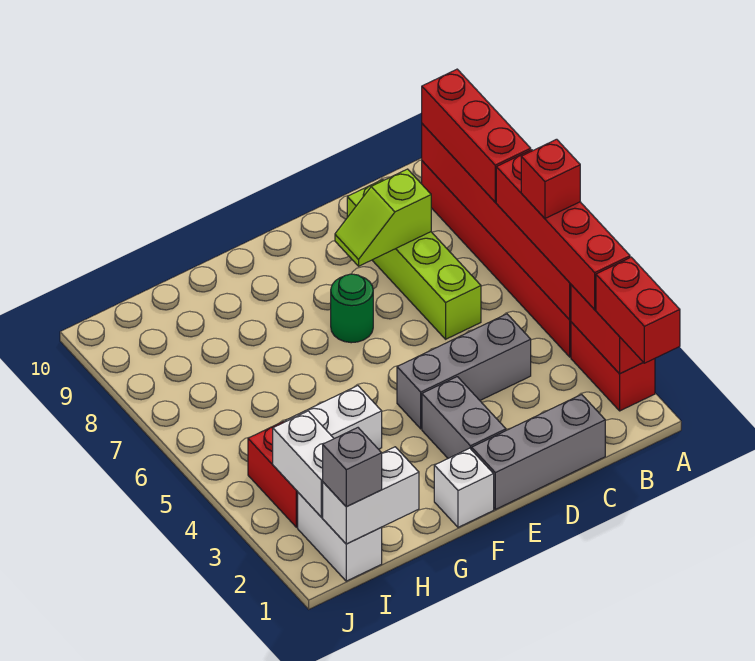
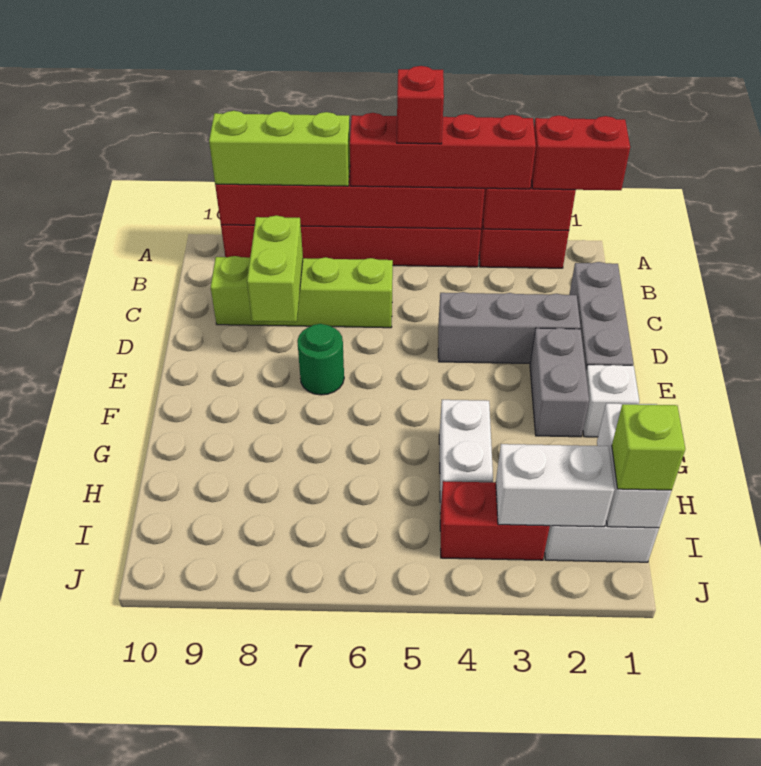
red 1x3 brick [422,69,531,202] -> lime 1x3 brick [209,111,350,186]
grey 1x3 brick [397,314,531,429] -> grey 1x3 brick turned to [438,292,580,363]
lime 1x2 slope [335,169,431,266] -> lime 1x2 brick [247,216,303,322]
grey 1x2 brick [422,377,506,458] -> grey 1x2 brick turned to [530,328,589,437]
grey 1x1 brick [323,428,382,507] -> lime 1x1 brick [612,404,685,490]

